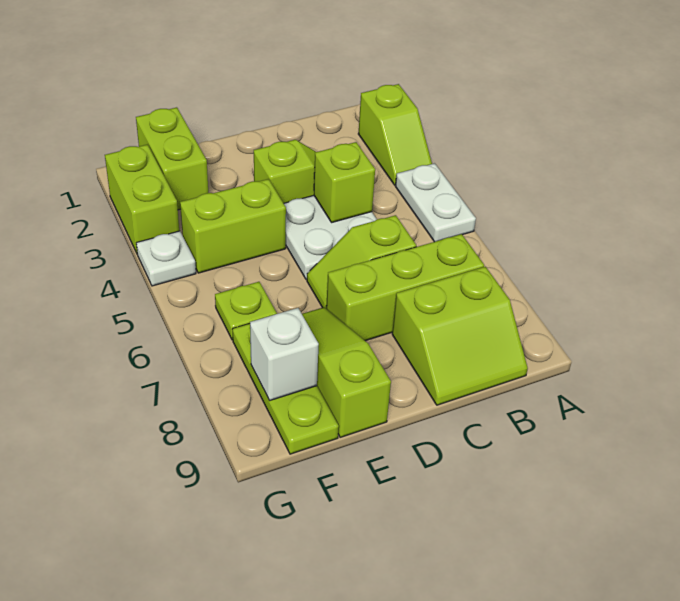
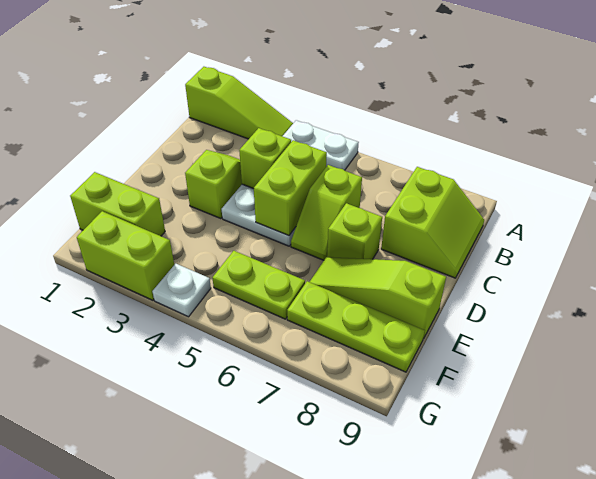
lime 1x2 slope [358,84,432,185] -> lime 1x3 slope [185,67,293,139]
lime 1x3 brick [326,234,484,341] -> lime 1x1 brick [327,203,382,259]
lime 1x2 brick [180,179,286,273] -> lime 1x2 brick moved to [254,140,327,236]
lime 1x1 plate [215,282,277,340] -> lime 1x2 plate [213,251,305,319]
white 1x1 brick [250,308,319,400] -> none

